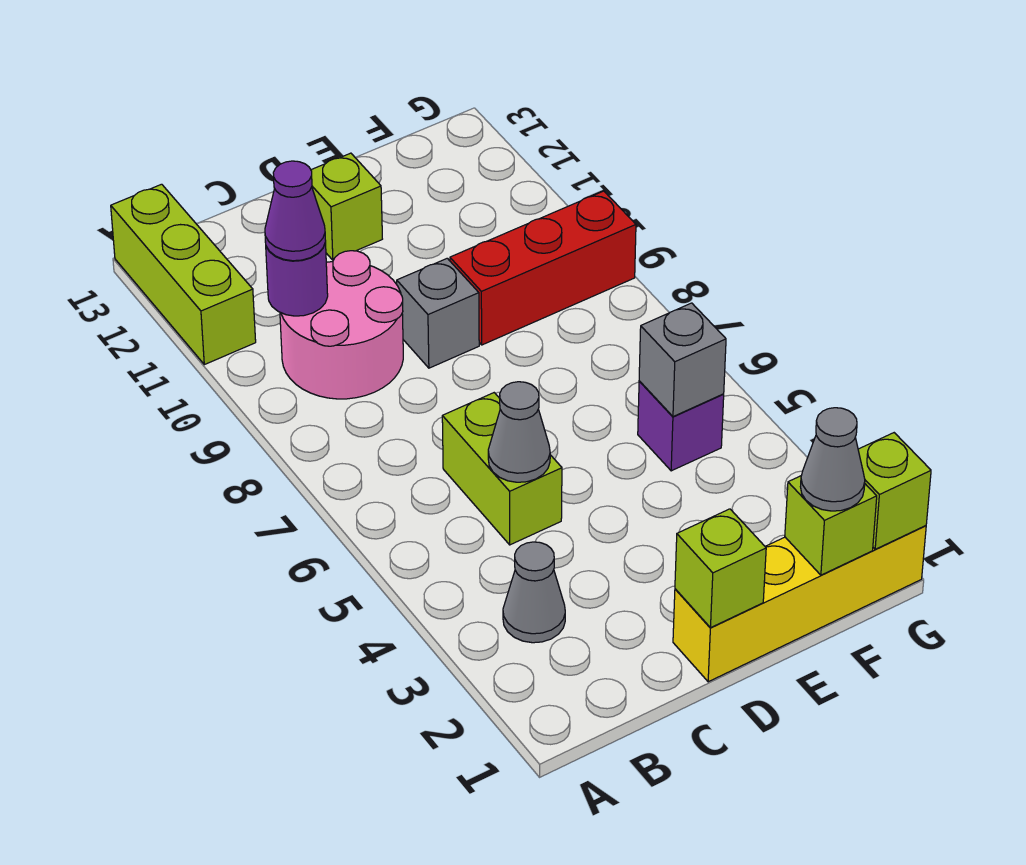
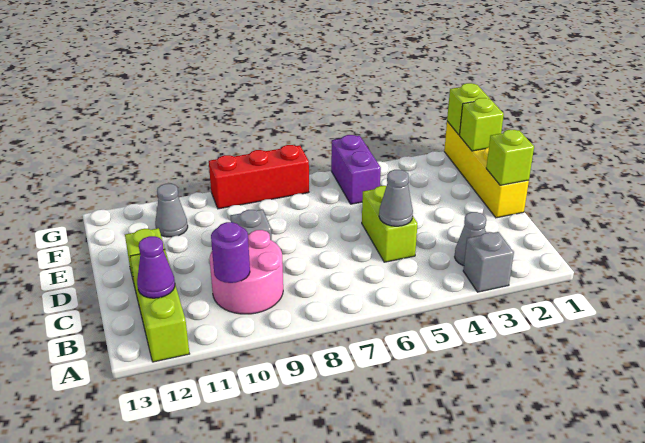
lime 1x3 brick [111,184,256,365] -> lime 1x3 brick turned to [130,249,189,362]
purple 1x1 cone [265,161,326,261] -> purple 1x1 cone moved to [137,236,175,298]
lime 1x2 brick [442,393,562,545] -> lime 1x2 brick turned to [362,186,418,262]
red 1x3 brick [450,191,636,345] -> red 1x3 brick turned to [209,145,309,209]
grey 1x1 cone [800,408,865,511] -> grey 1x1 cone moved to [155,184,188,237]
purple 1x1 brick [638,381,724,471] -> purple 1x2 brick [331,135,381,204]
grey 1x1 brick [639,303,726,417] -> grey 1x1 brick moved to [463,232,514,292]

